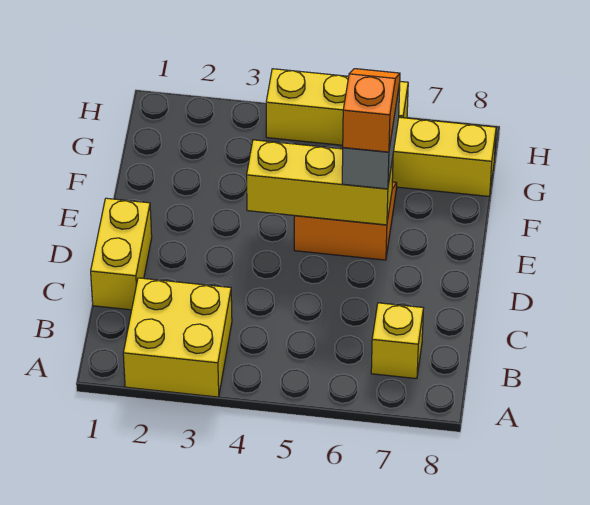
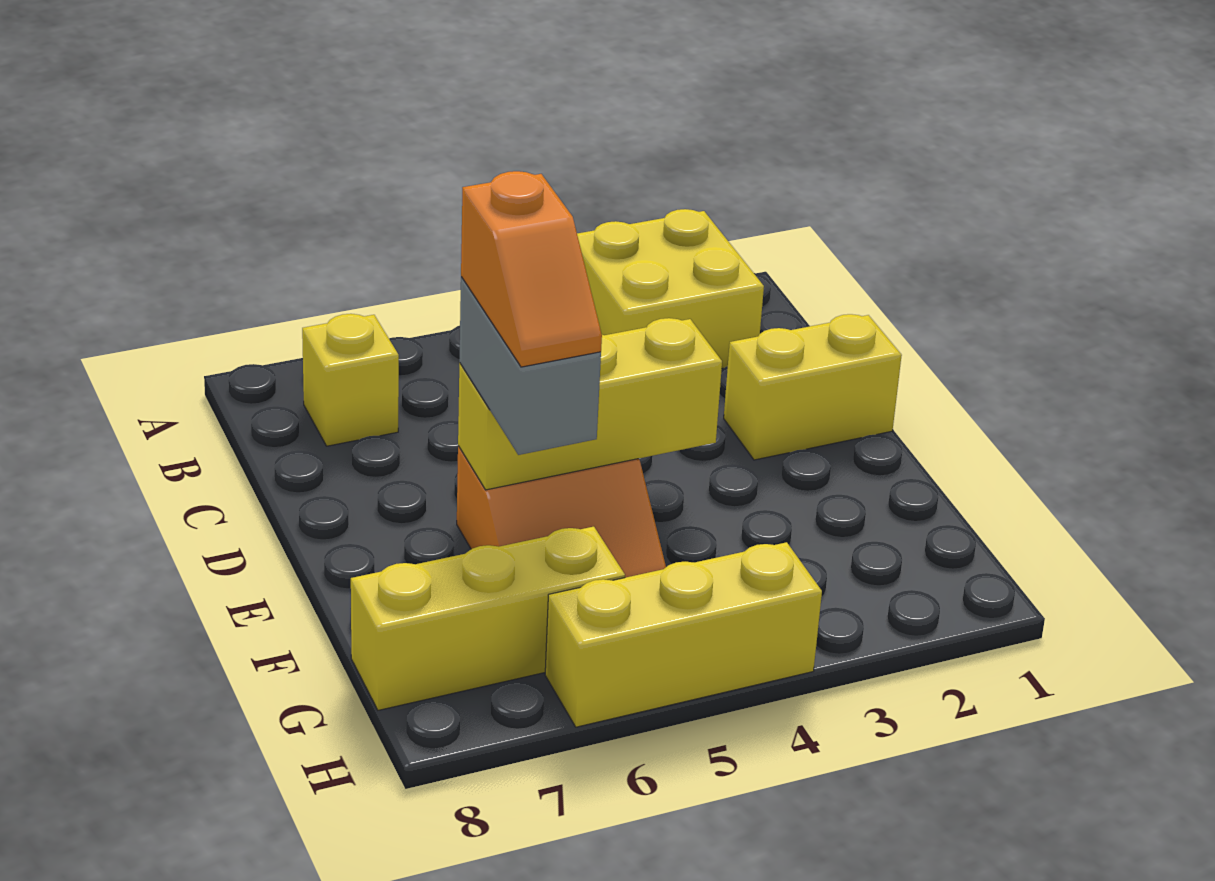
yellow 1x2 brick [91,198,152,310] -> yellow 1x2 brick turned to [724,314,902,460]

